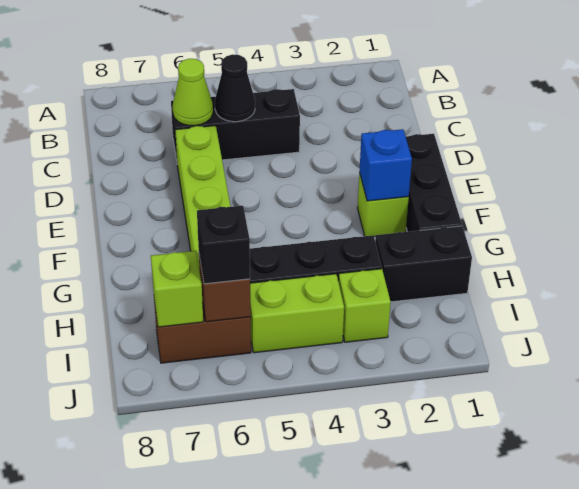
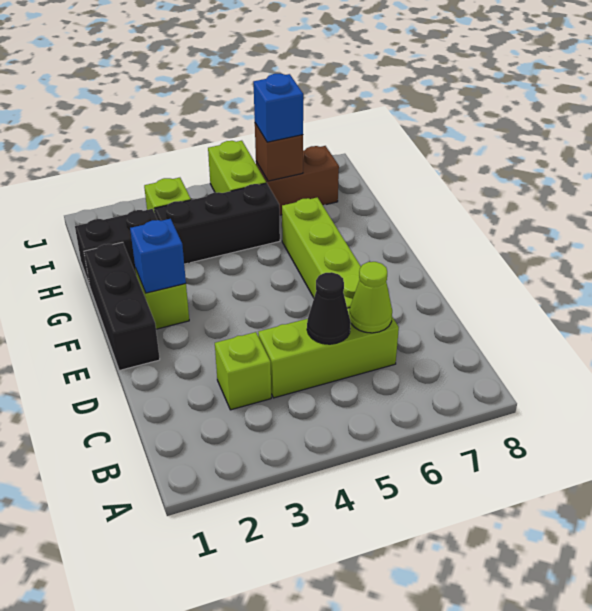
black 1x3 brick [171,89,300,160] -> lime 1x3 brick [258,308,399,398]
lime 1x2 brick [250,274,344,353] -> lime 1x2 brick turned to [208,141,266,193]
black 1x1 brick [197,206,250,284] -> blue 1x1 brick [253,74,303,142]
lime 1x1 brick [151,251,203,327] -> lime 1x1 brick moved to [215,332,271,410]

